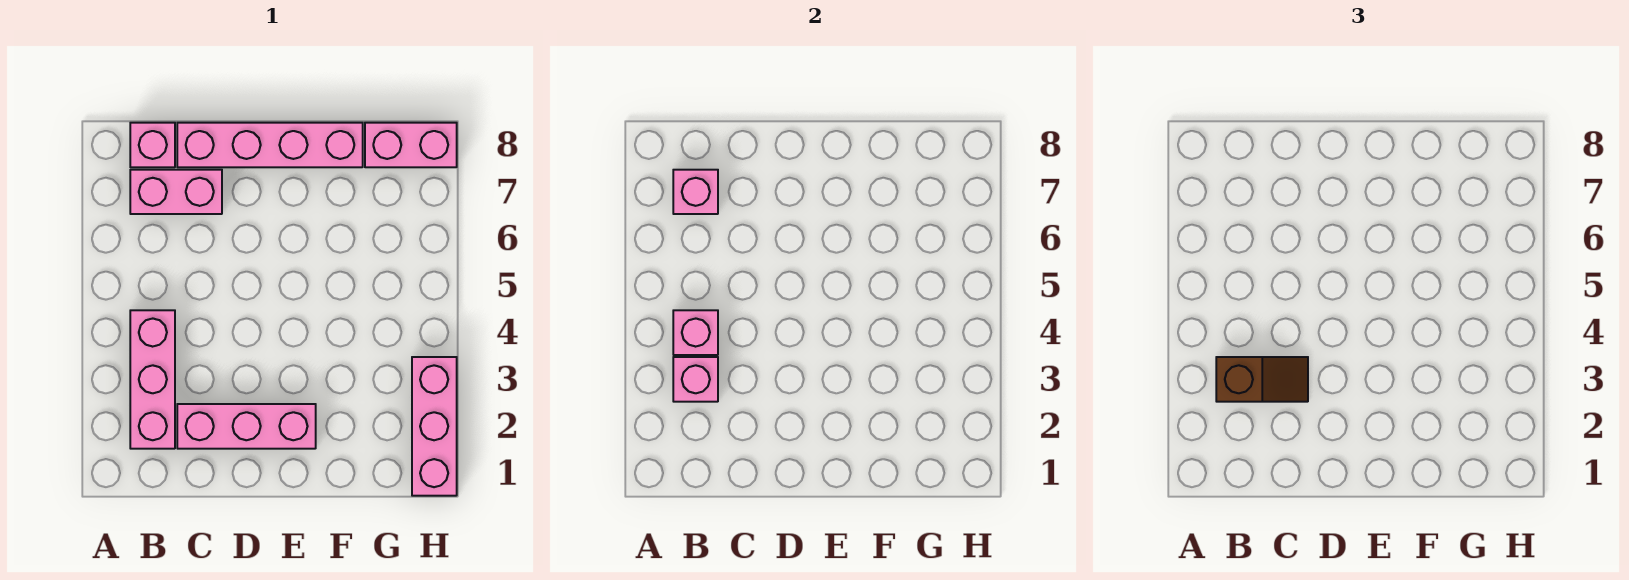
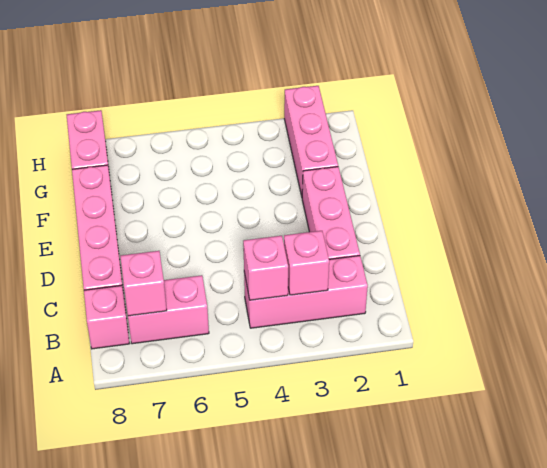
brown 1x2 slope [1216,357,1308,402] -> none
pink 1x2 brick [130,170,222,214] -> pink 1x2 brick turned to [128,275,209,344]
pink 1x3 brick [412,357,457,496] -> pink 1x3 brick turned to [284,86,338,196]

